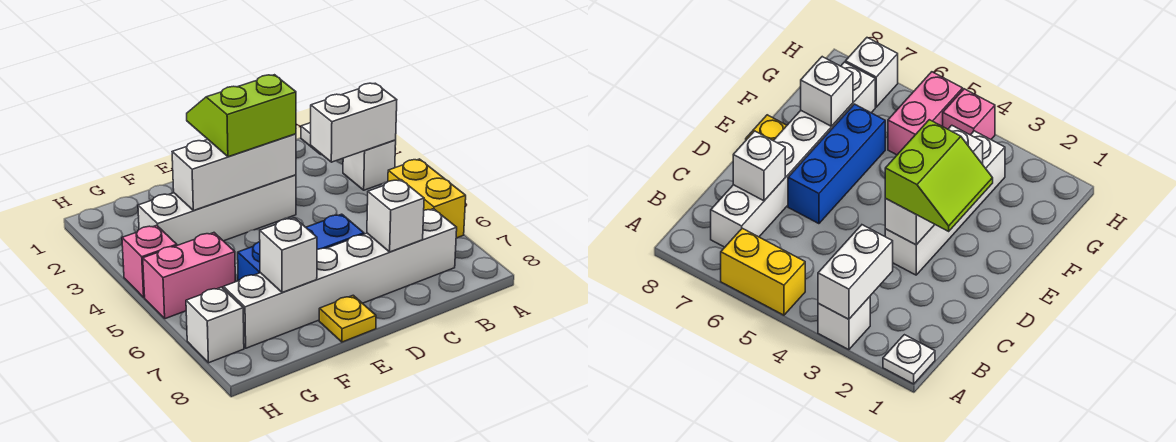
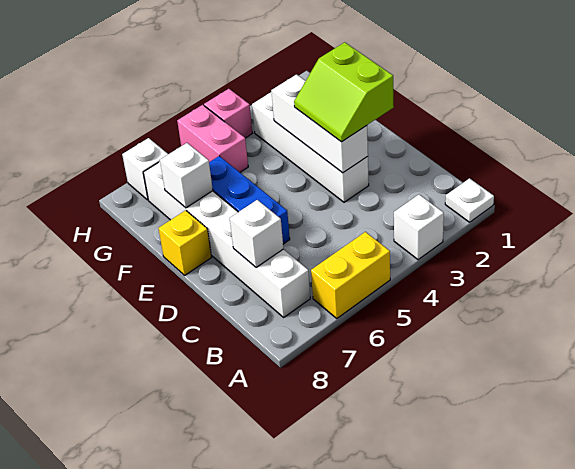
white 1x2 brick [311,83,397,162] -> none
lime 2x2 slope [187,75,296,157] -> lime 2x2 slope turned to [294,42,394,142]
yellow 1x1 plate [319,295,376,342] -> yellow 1x1 brick [158,210,212,275]

